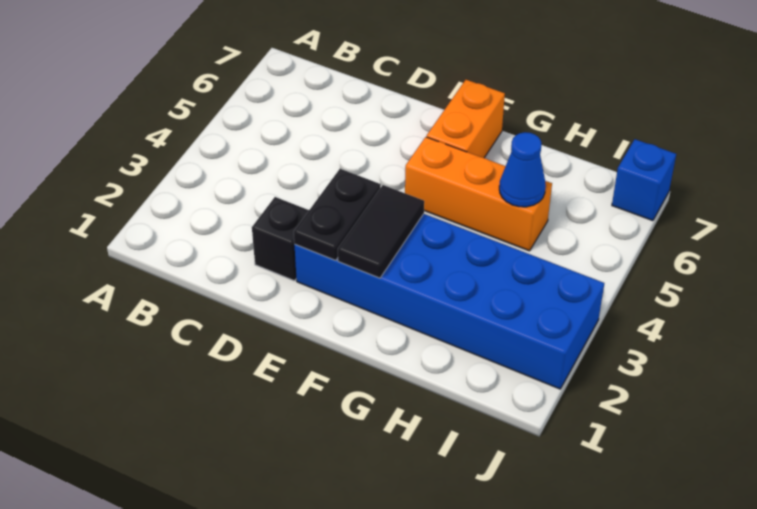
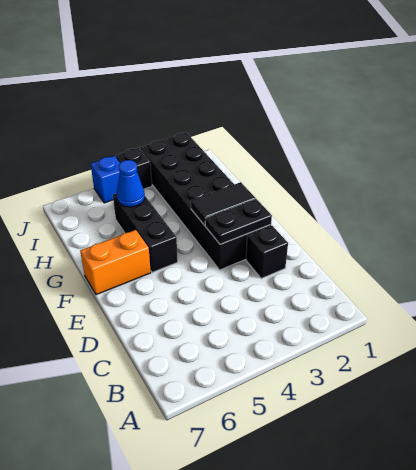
blue 2x6 brick [295,214,604,389] -> black 2x6 brick [140,132,271,270]
orange 1x3 brick [405,137,552,251] -> black 1x3 brick [113,193,178,272]
none -> black 1x1 brick [116,148,152,189]
blue 1x1 brick [612,139,676,221] -> blue 1x1 brick moved to [91,156,120,203]

